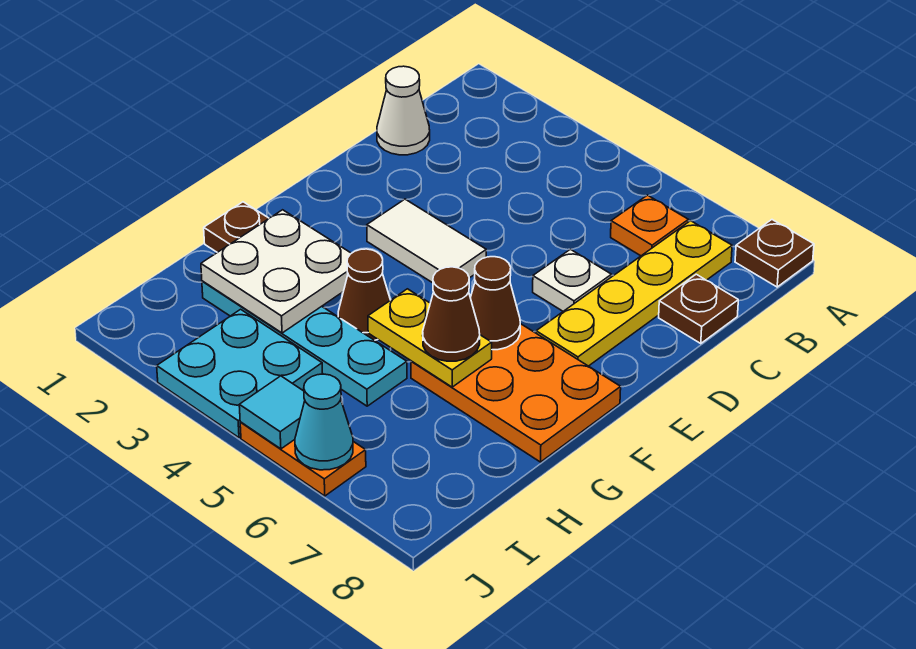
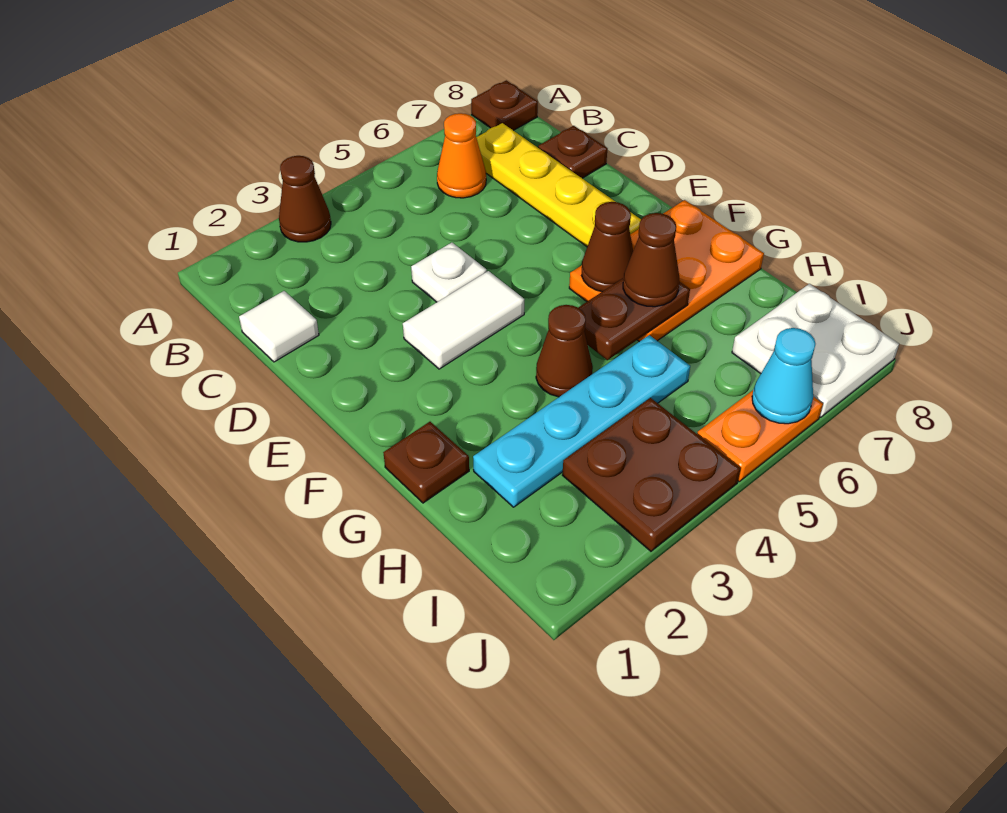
none -> brown 1x1 cone [279,156,331,242]
orange 1x1 plate [611,195,688,256] -> orange 1x1 cone [437,113,486,198]
white 1x1 cone [377,66,430,155] -> white 1x1 tile [239,291,319,362]
white 1x1 plate [533,249,612,311] -> white 1x1 plate moved to [411,243,487,302]
white 2x2 plate [201,210,351,333] -> white 2x2 plate moved to [732,284,899,417]
yellow 1x2 plate [368,289,492,387] -> brown 1x2 plate [578,278,690,360]
cyan 2x2 plate [157,309,323,438] -> brown 2x2 plate [563,398,740,551]
cyan 1x1 tile [239,376,305,449] -> none

